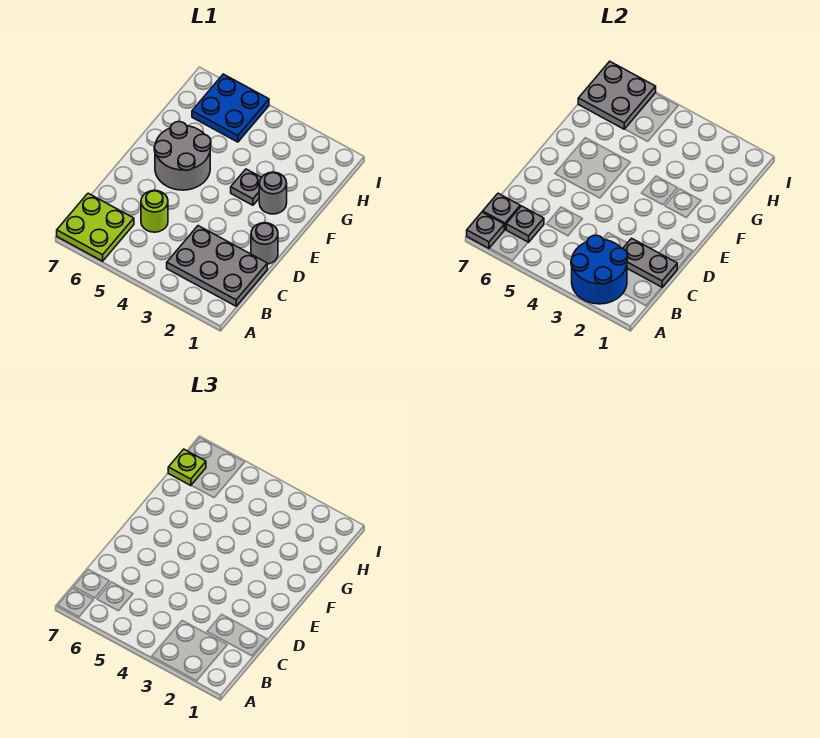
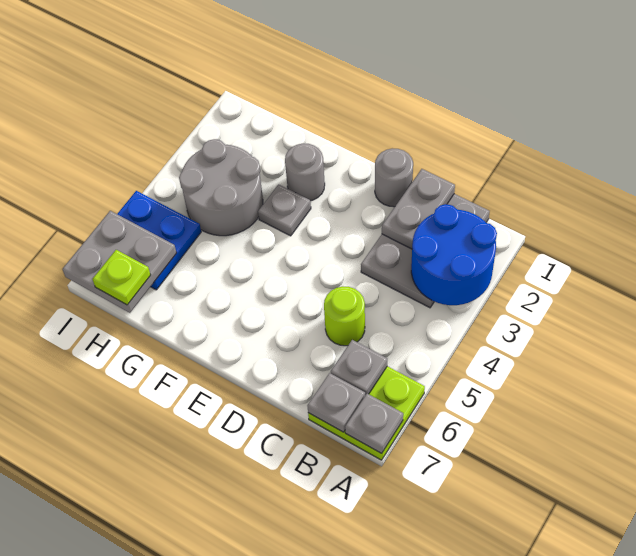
grey 2x2 round brick [154,122,211,190] -> grey 2x2 round brick moved to [179,139,263,236]

